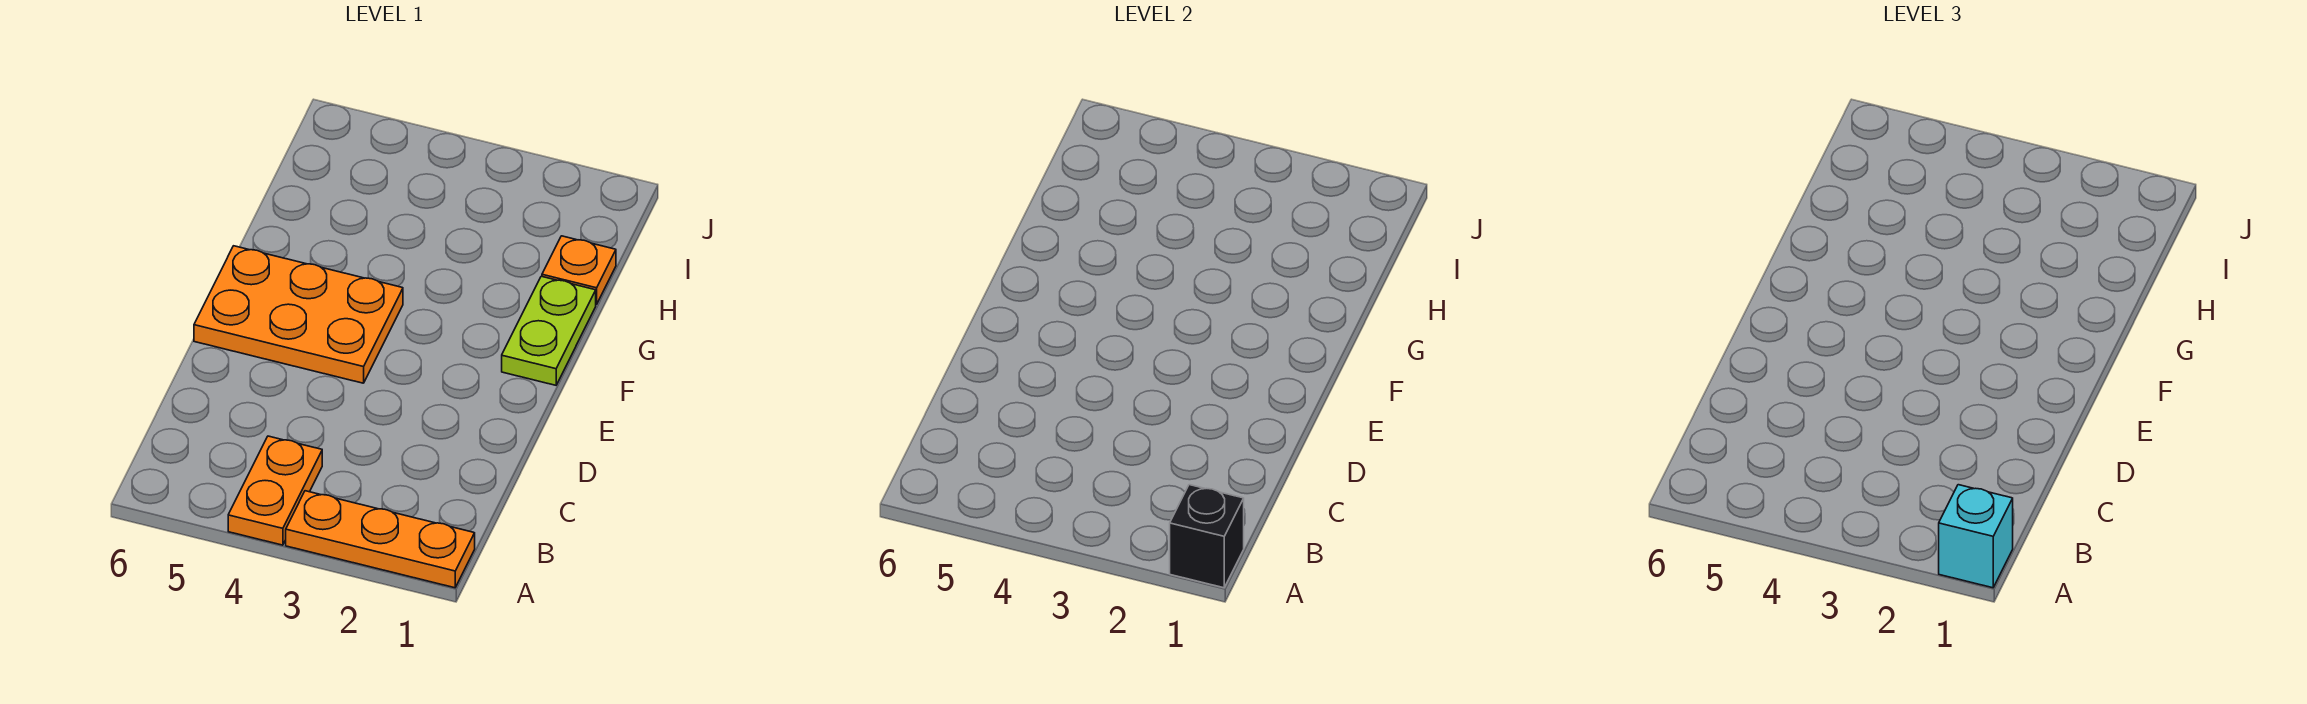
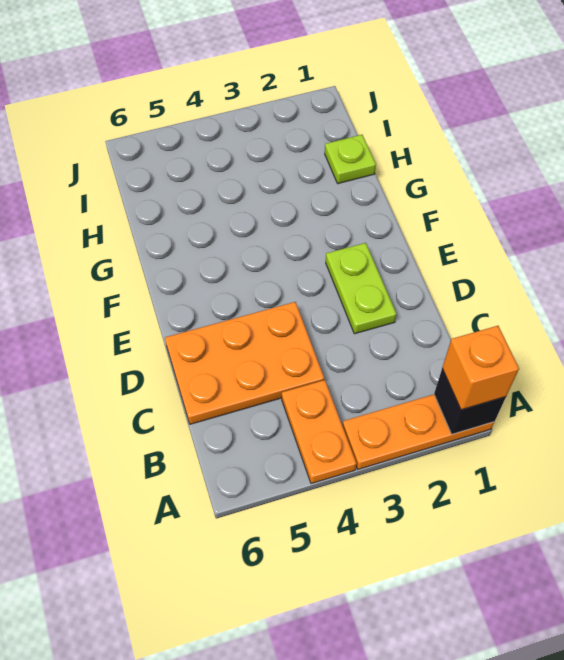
cyan 1x1 brick [1939,485,2013,588] -> orange 1x1 brick [442,326,519,410]
orange 2x3 plate [194,246,403,383] -> orange 2x3 plate moved to [165,302,324,424]
lime 1x2 plate [502,276,596,385] -> lime 1x2 plate moved to [326,243,396,334]
orange 1x1 plate [542,236,616,305] -> lime 1x1 plate [325,135,376,184]

